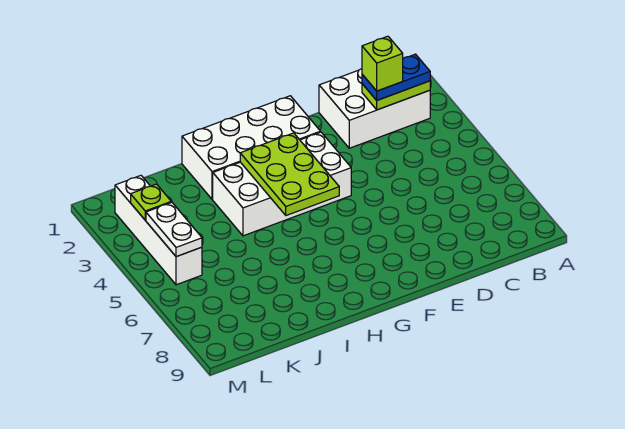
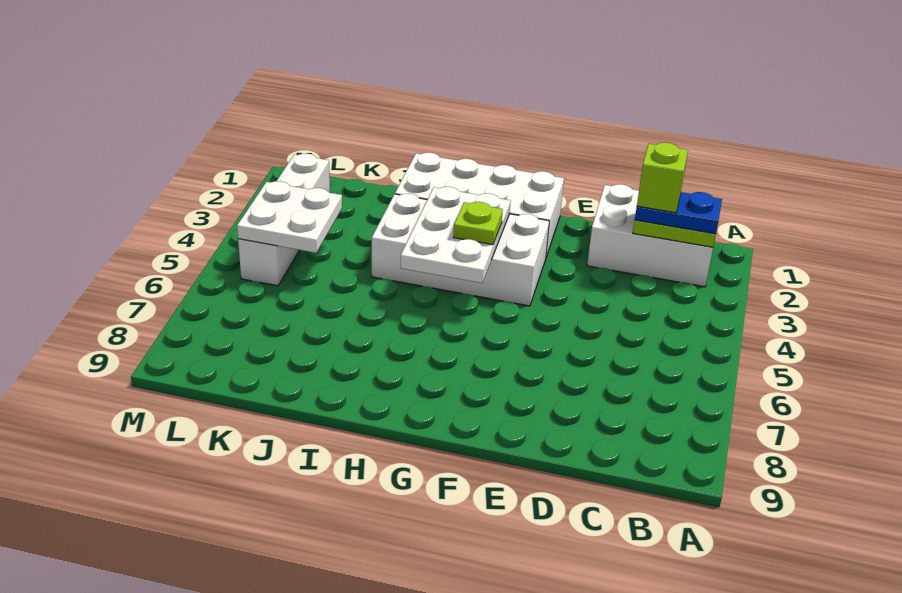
lime 2x3 plate [240,133,339,215] -> white 2x3 plate [401,187,511,283]
lime 1x1 plate [131,184,171,220] -> lime 1x1 plate moved to [454,202,503,245]
white 1x2 plate [146,202,202,257] -> white 2x2 plate [237,181,342,253]

